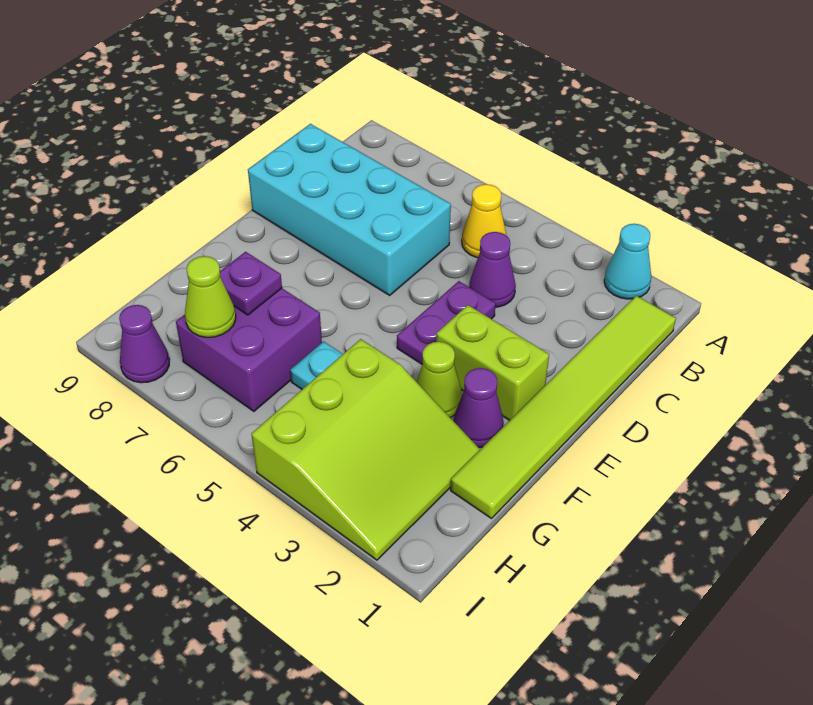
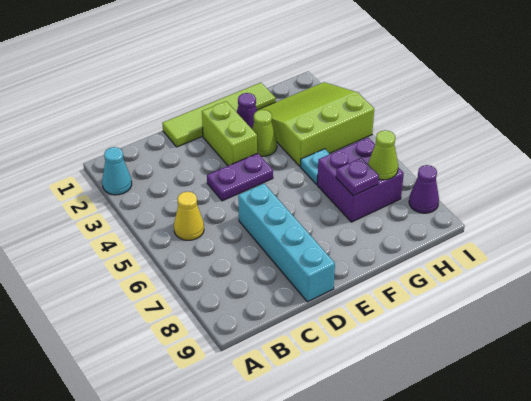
lime 1x6 tile [451,296,676,519] -> lime 1x4 tile [162,83,276,147]
purple 1x1 cone [469,232,516,307] -> none
cyan 2x4 brick [248,124,451,295] -> cyan 1x4 brick [238,184,335,302]

